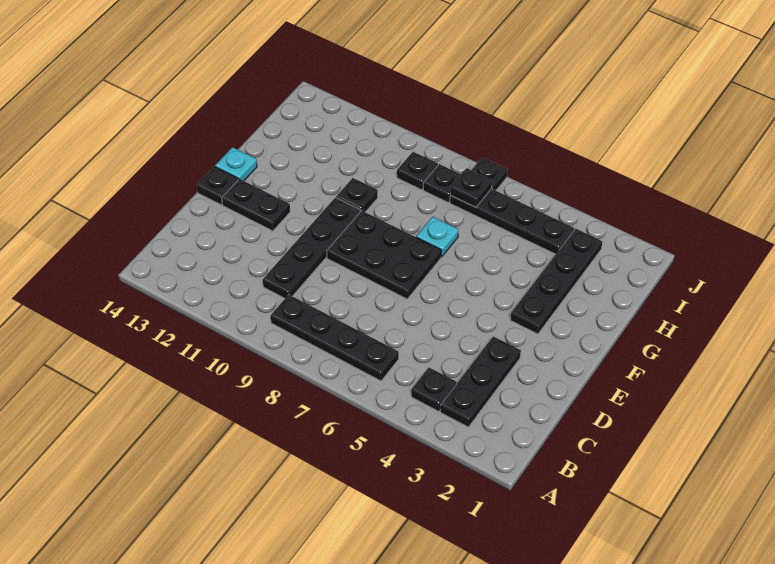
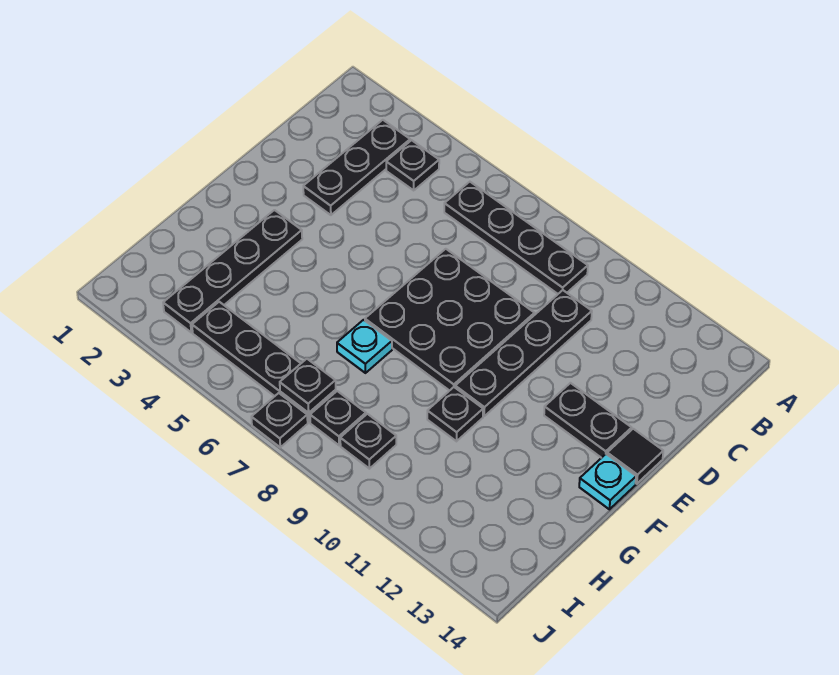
black 2x3 plate [327,211,442,299] -> black 3x3 plate [365,249,535,391]
black 1x1 plate [196,166,238,205] -> black 1x1 tile [607,429,663,484]

